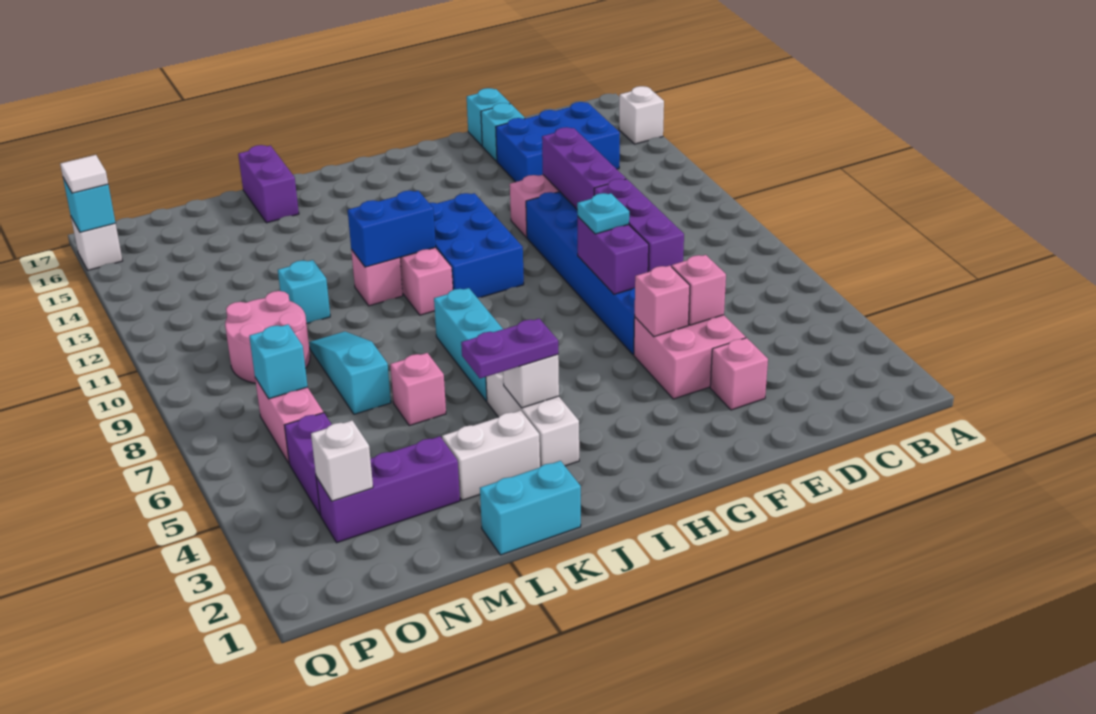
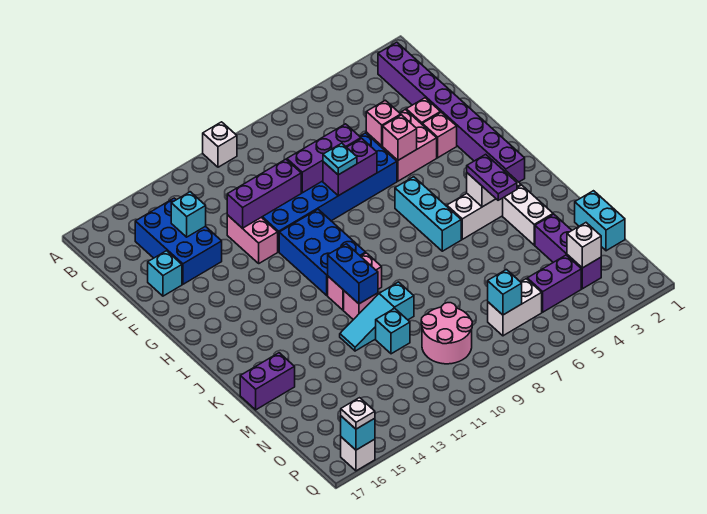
white 1x1 brick [619,86,664,144] -> white 1x1 brick moved to [203,122,237,167]
none -> purple 1x8 brick [378,42,525,182]
cyan 1x1 brick [467,88,510,146] -> cyan 1x1 brick moved to [171,192,206,237]
blue 2x3 brick [429,193,524,298] -> blue 2x3 brick turned to [279,209,366,295]
cyan 1x3 brick [434,288,503,401] -> cyan 1x3 brick turned to [395,177,461,251]
cyan 1x2 brick [480,461,581,555] -> cyan 1x2 brick moved to [575,191,625,251]
pink 1x1 brick [390,353,446,426] -> pink 1x1 brick moved to [422,112,457,158]
cyan 1x3 slope [309,332,391,414] -> cyan 1x3 slope moved to [340,282,414,351]
pink 1x2 brick [255,378,323,463] -> white 1x2 brick [488,279,542,336]
white 1x1 tile [60,155,108,193] -> white 1x1 plate [341,398,375,429]

